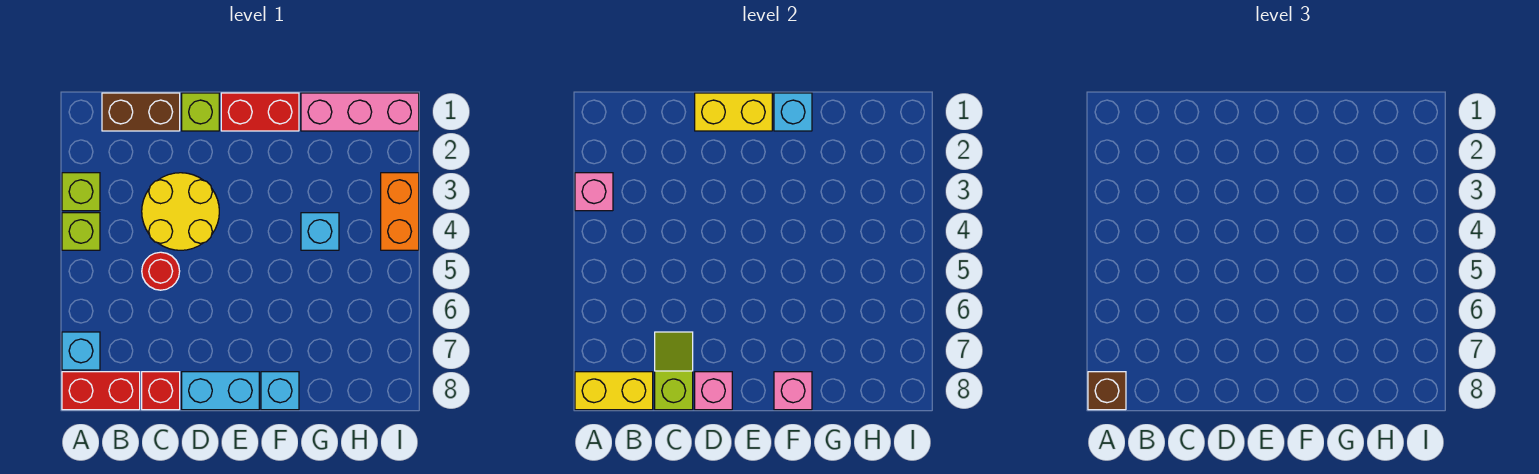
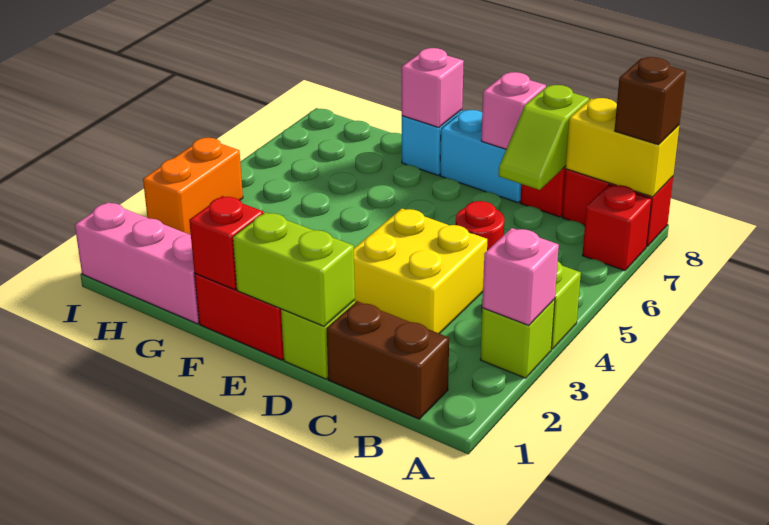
cyan 1x1 brick [62,332,100,370] -> red 1x1 brick [582,185,652,271]
yellow 2x2 round brick [142,173,219,250] -> yellow 2x2 brick [354,209,487,334]
yellow 1x2 brick [695,93,772,131] -> lime 1x2 brick [233,212,355,326]
cyan 1x1 brick [774,93,812,131] -> red 1x1 brick [189,196,263,290]
cyan 1x1 brick [301,213,339,250] -> none

